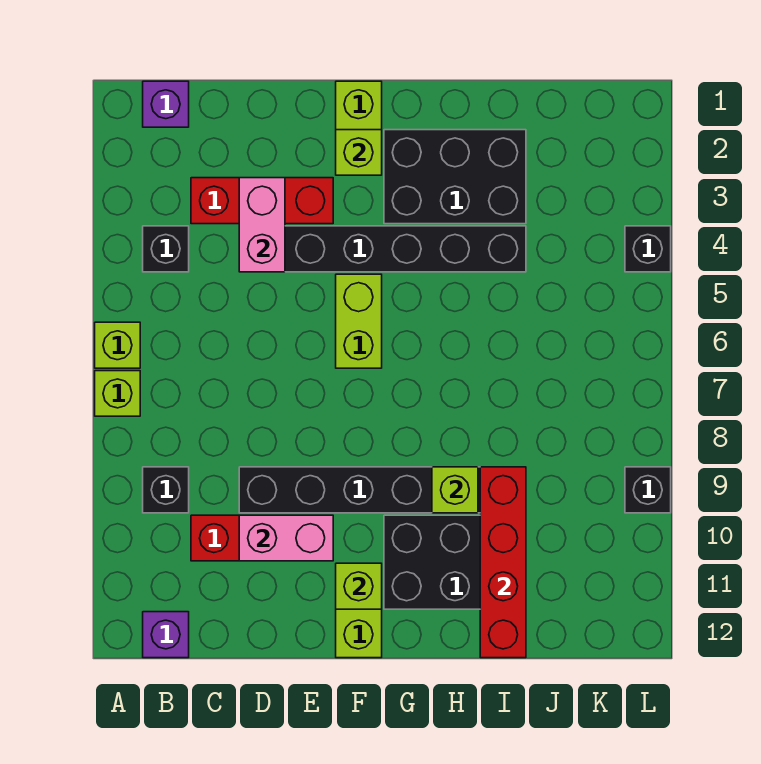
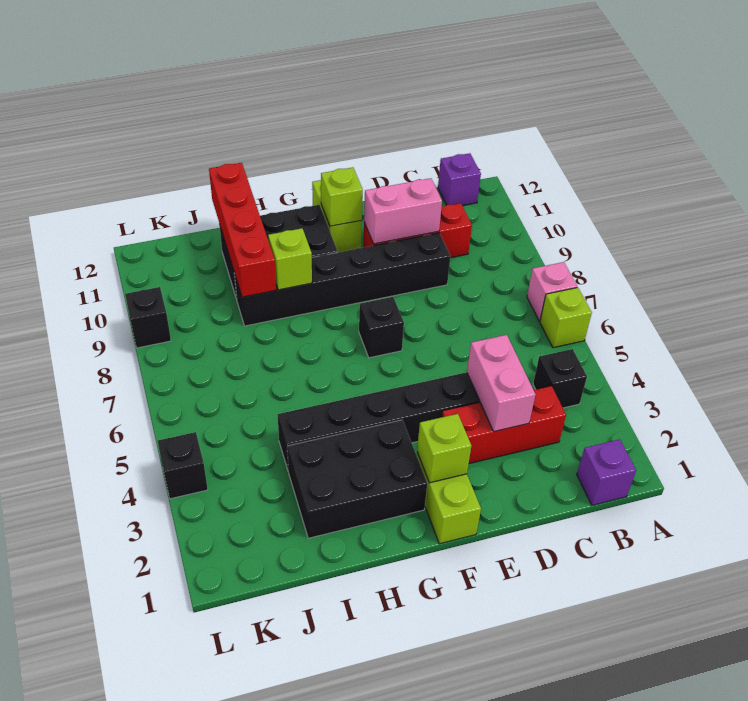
lime 1x1 brick [95,371,140,416] -> pink 1x1 brick [527,262,577,321]
black 1x1 brick [143,467,189,513] -> black 1x1 brick moved to [359,297,404,358]
lime 1x2 brick [336,274,382,368] -> none

